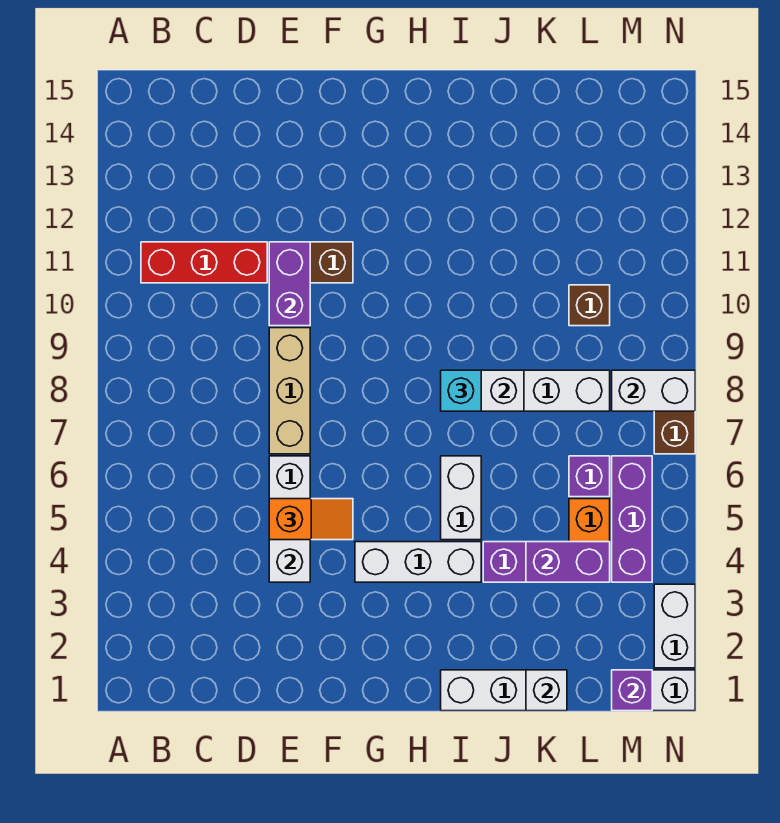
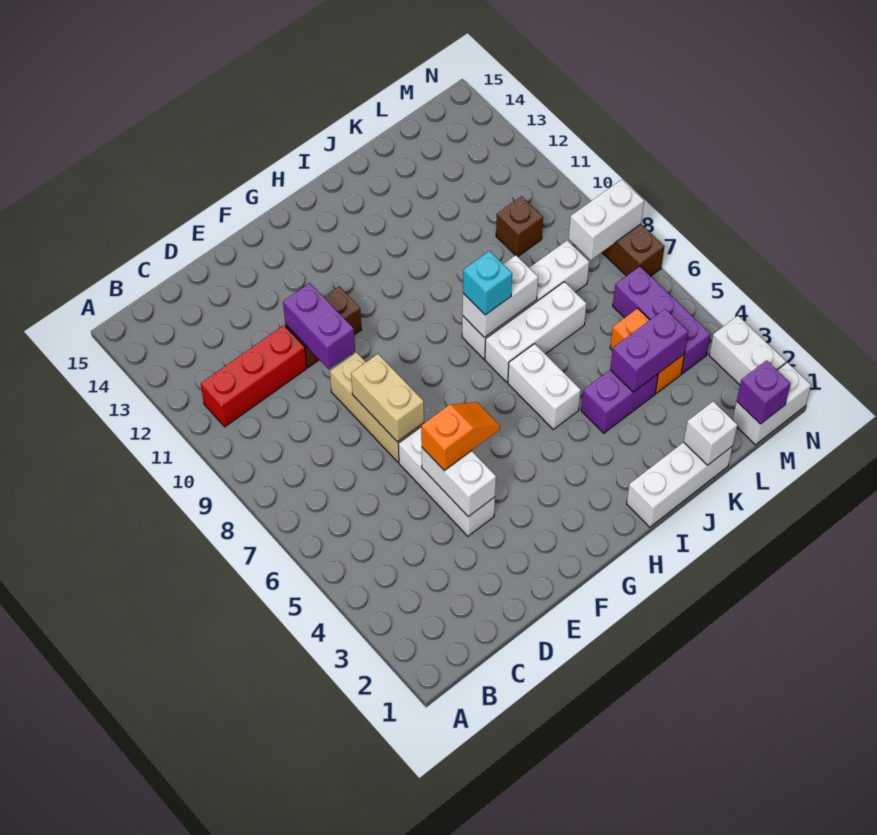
none -> tan 1x2 brick [351,354,424,442]
white 1x3 brick [355,542,481,582] -> white 1x3 brick moved to [485,282,586,382]
purple 1x1 brick [569,456,610,497] -> none

